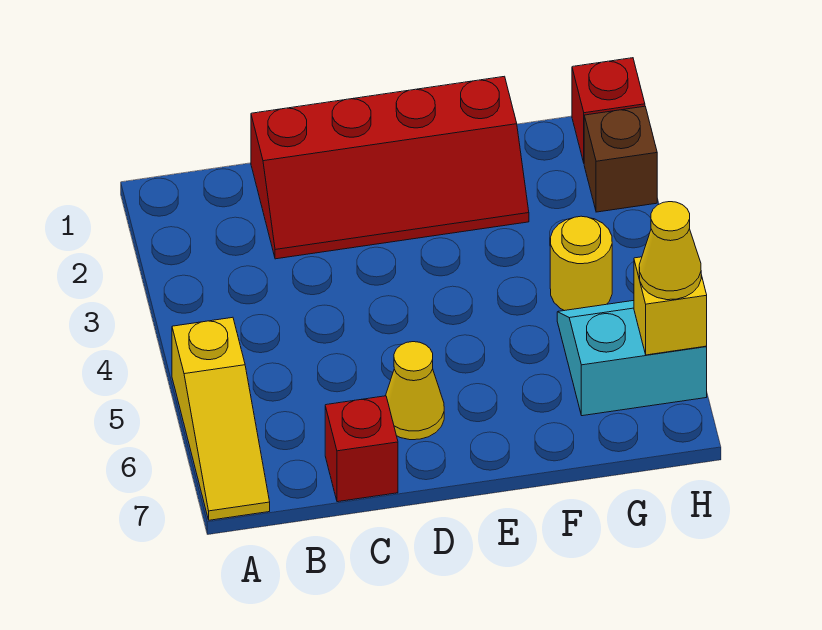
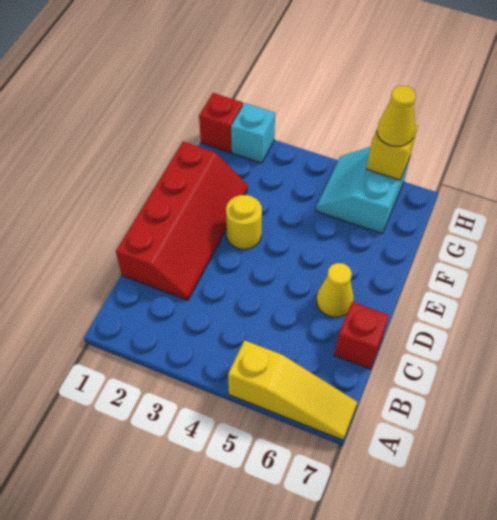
yellow 1x1 round brick [550,216,612,311] -> yellow 1x1 round brick moved to [226,195,262,249]
brown 1x1 brick [584,106,657,212] -> cyan 1x1 brick [231,103,275,163]

